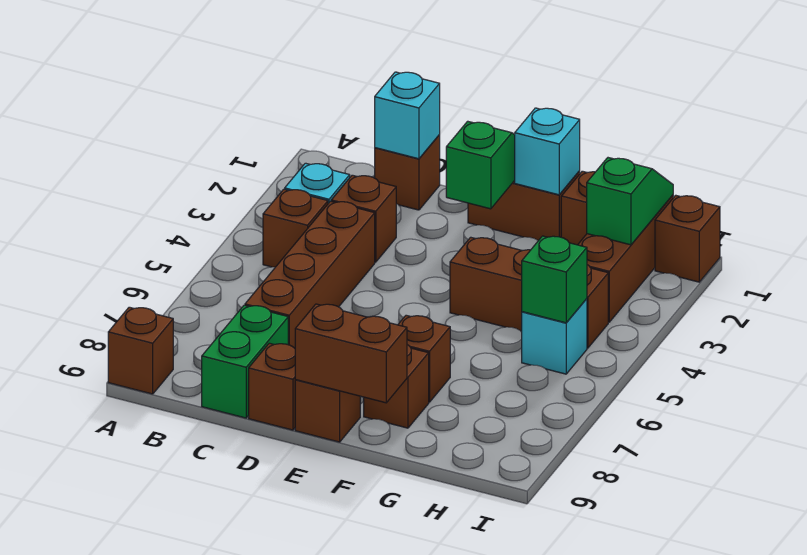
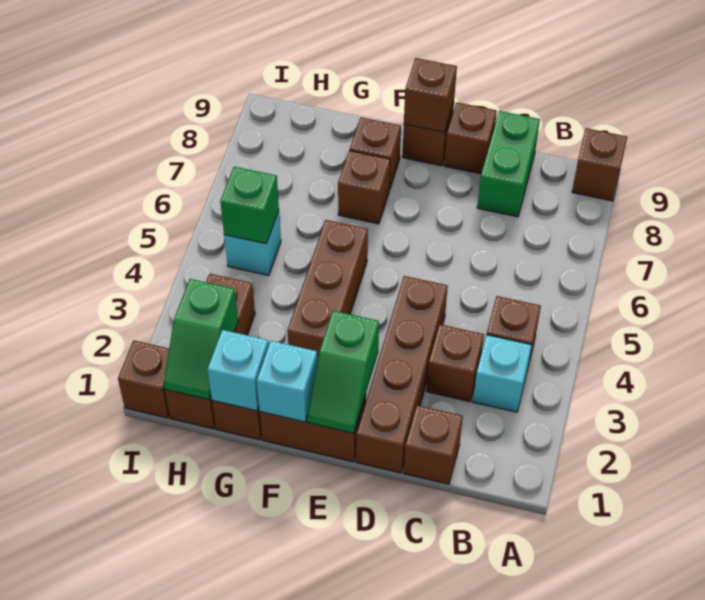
cyan 1x1 brick [375,72,440,159] -> cyan 1x1 brick moved to [207,330,269,411]
brown 1x4 brick [245,201,375,348] -> brown 1x4 brick moved to [356,276,448,473]
brown 1x2 brick [295,304,407,403] -> brown 1x1 brick [404,58,457,132]
brown 1x3 brick [450,237,608,348] -> brown 1x3 brick turned to [287,220,368,362]

